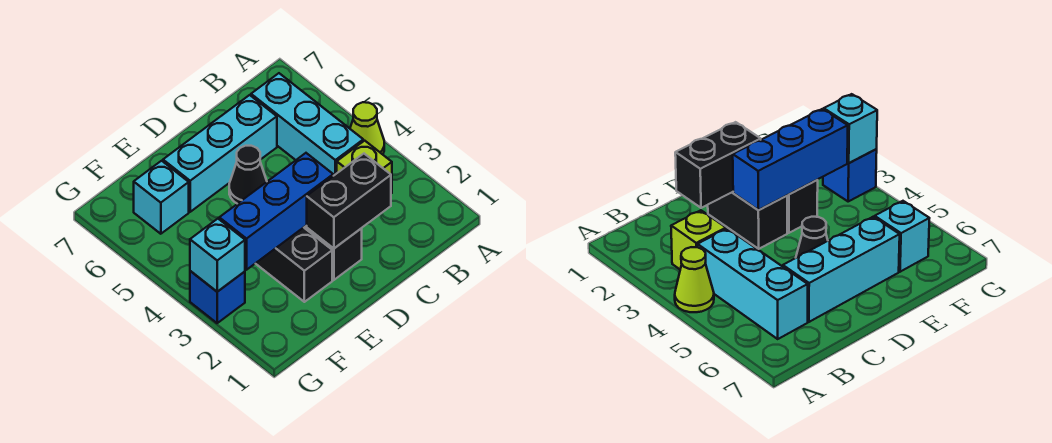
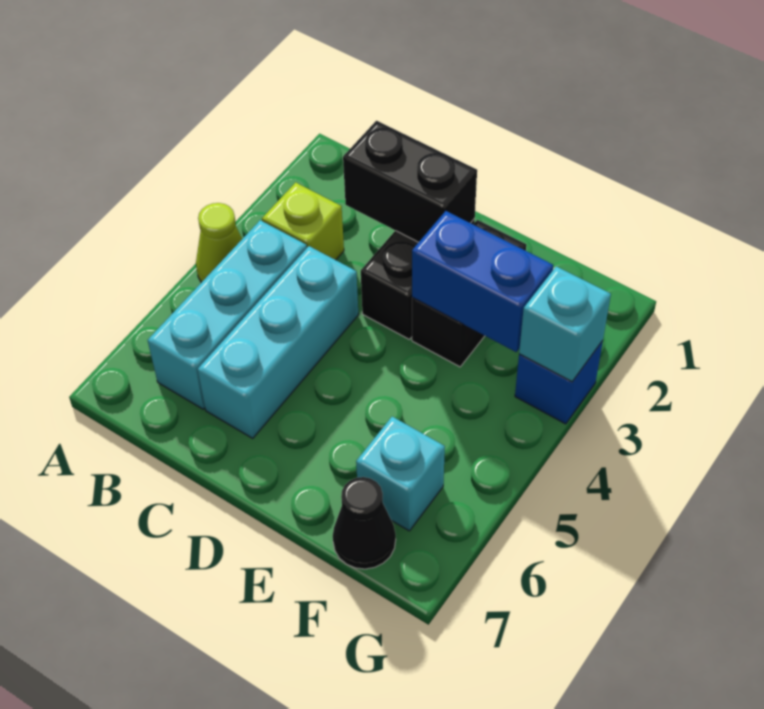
cyan 1x3 brick [163,95,277,212] -> cyan 1x3 brick turned to [198,246,358,438]
blue 1x3 brick [219,153,333,270] -> blue 1x2 brick [412,211,553,352]
black 1x1 cone [229,146,267,204] -> black 1x1 cone moved to [333,477,396,569]

